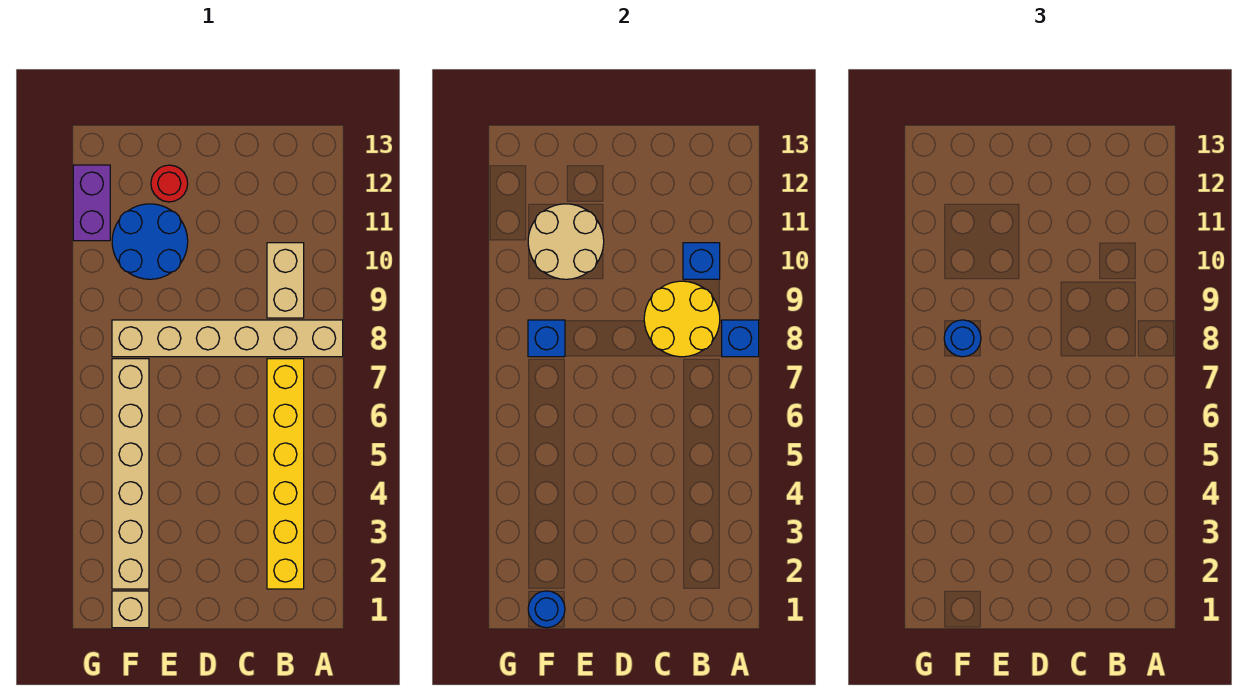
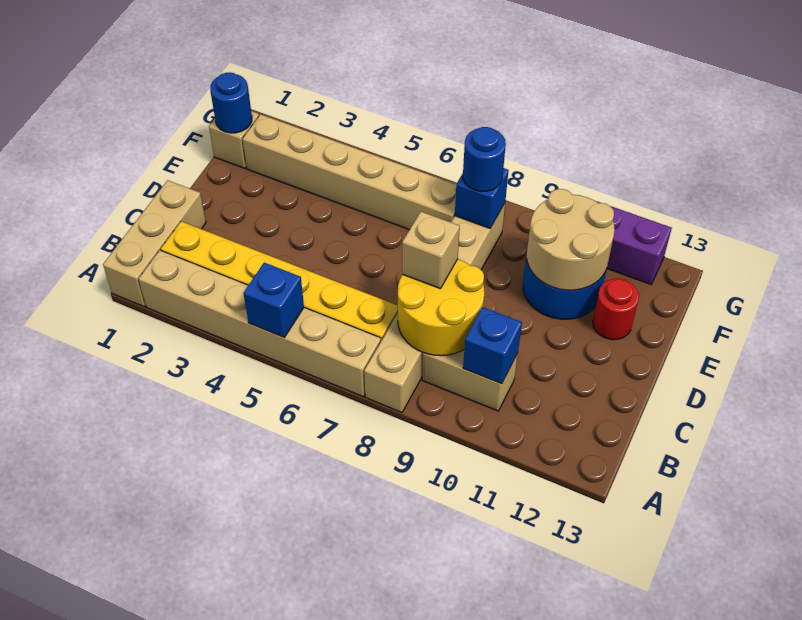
none -> tan 1x3 brick [103,180,206,307]
none -> tan 1x6 brick [139,250,381,397]
blue 1x1 brick [722,320,759,357] -> blue 1x1 brick moved to [244,263,304,337]
none -> tan 1x1 brick [402,212,460,289]

